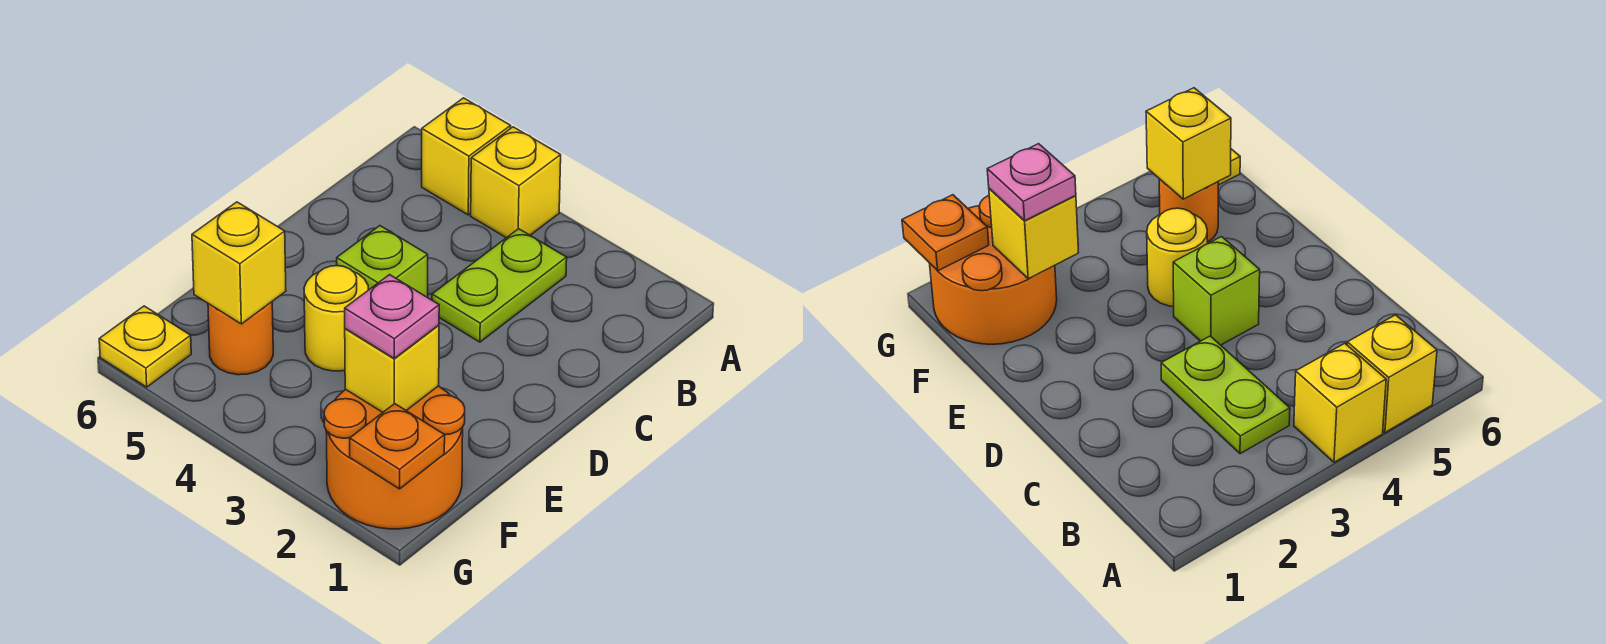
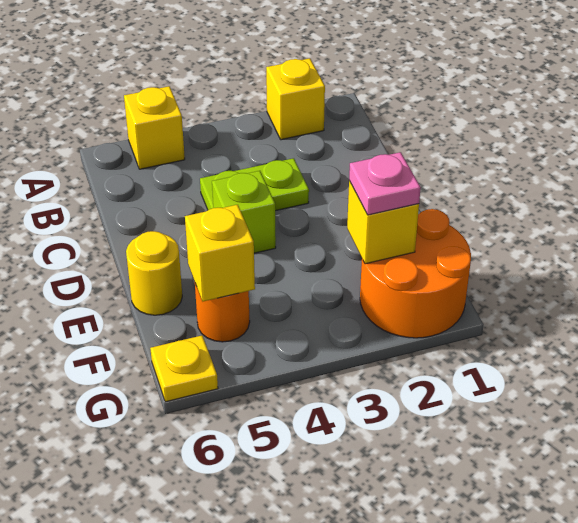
yellow 1x1 brick [471,127,561,238] -> yellow 1x1 brick moved to [266,58,325,140]
lime 1x2 plate [432,229,567,342] -> lime 1x2 plate turned to [200,158,309,211]
yellow 1x1 round brick [304,266,368,371] -> yellow 1x1 round brick moved to [126,231,182,315]
orange 1x1 plate [350,404,445,489] -> none

